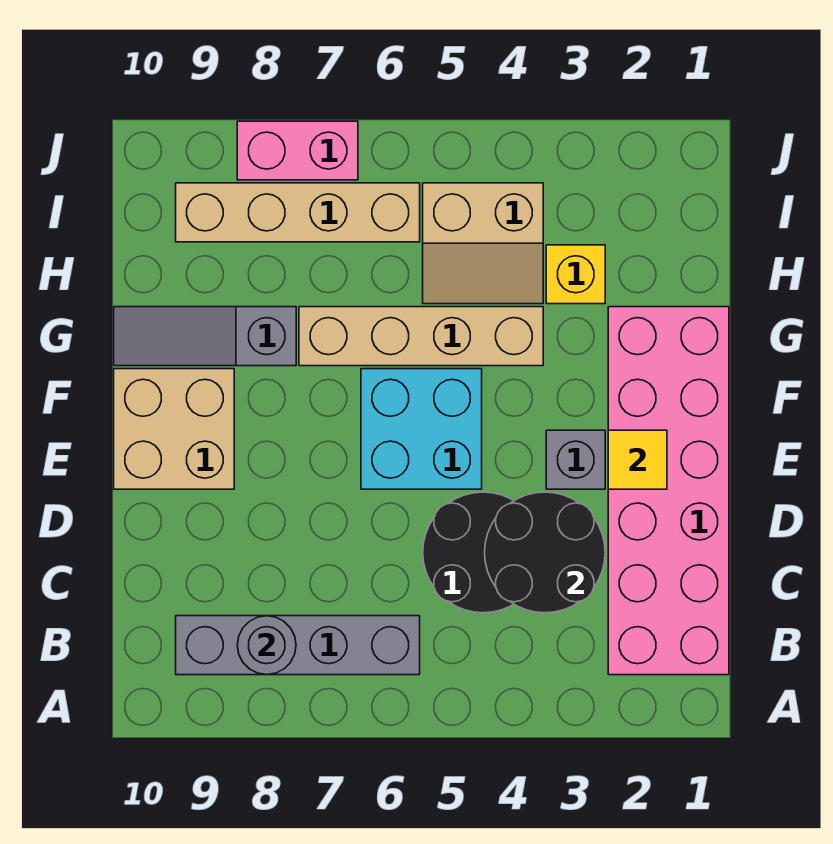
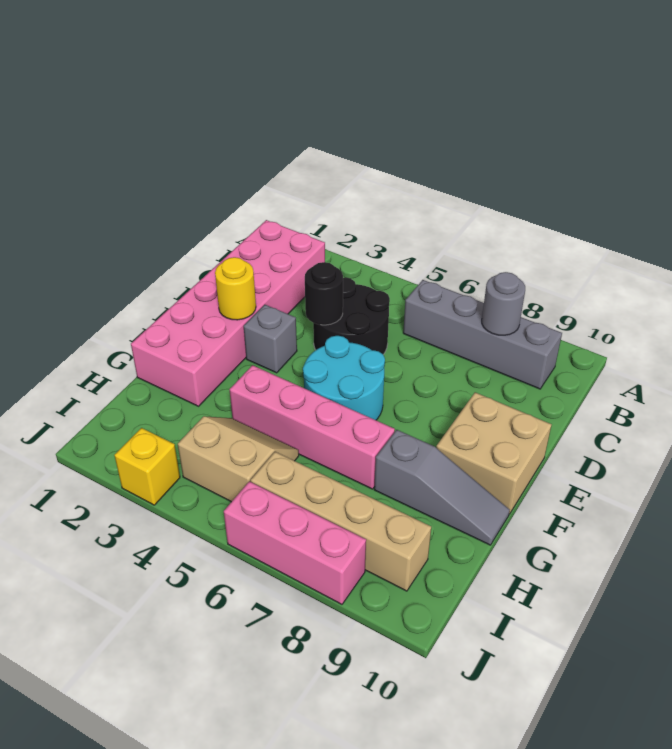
black 2x2 round brick [485,492,605,613] -> black 1x1 round brick [305,262,343,325]
yellow 1x1 tile [608,430,667,489] -> yellow 1x1 round brick [215,257,256,320]
cyan 2x2 brick [361,369,482,489] -> cyan 2x2 round brick [303,336,385,420]
tan 1x4 brick [299,307,543,366] -> pink 1x4 brick [230,365,395,489]
yellow 1x1 brick [546,245,605,304] -> yellow 1x1 brick moved to [114,428,180,505]
pink 1x2 brick [237,121,358,180] -> pink 1x3 brick [224,481,366,604]

